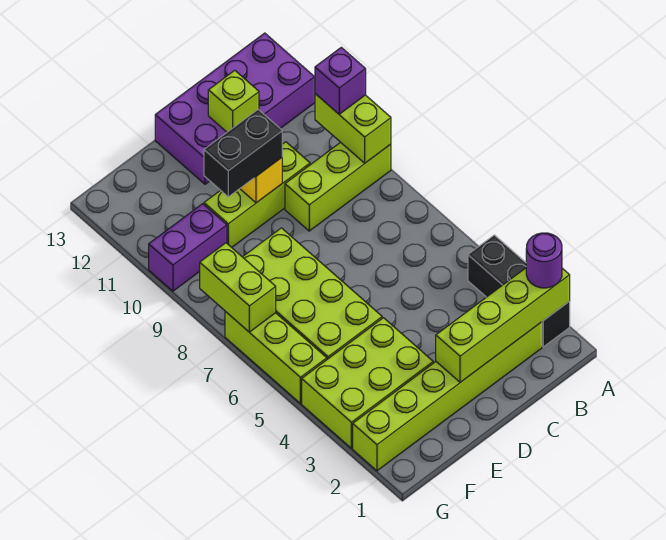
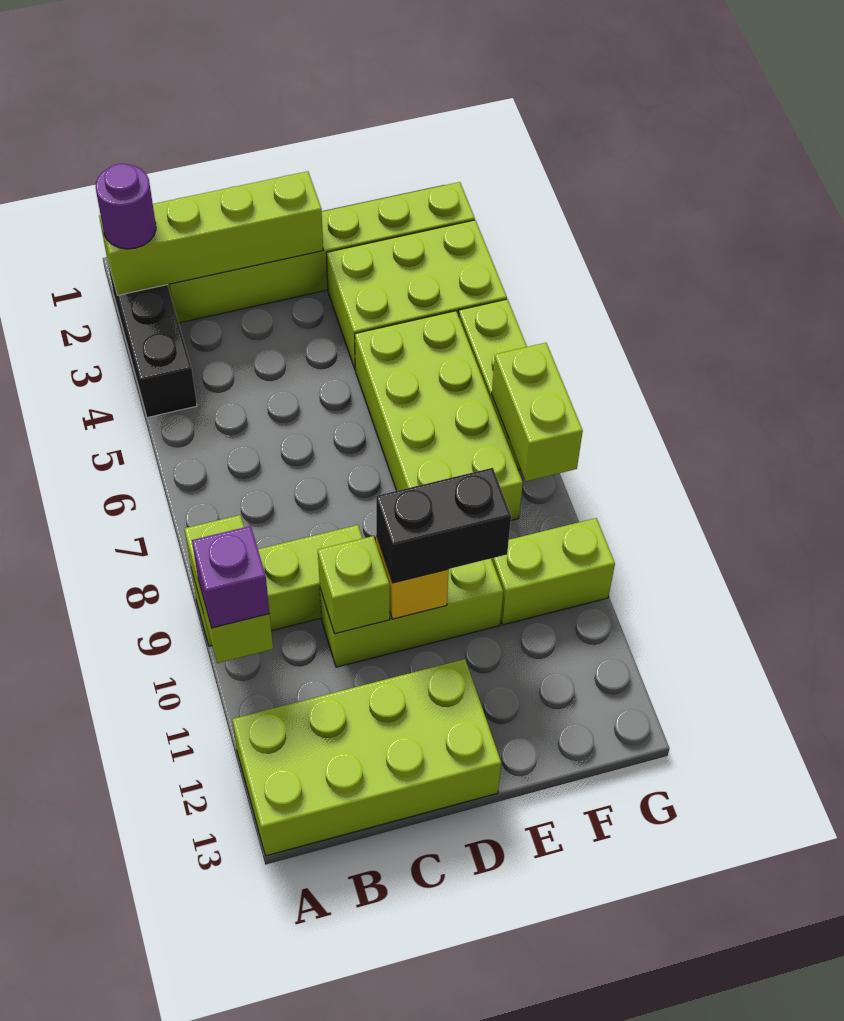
purple 2x4 brick [155,33,315,184] -> lime 2x4 brick [232,659,501,856]
lime 1x1 brick [208,70,259,132] -> lime 1x1 brick moved to [318,536,390,634]
purple 1x2 brick [149,204,227,291] -> lime 1x2 brick [491,518,615,625]

